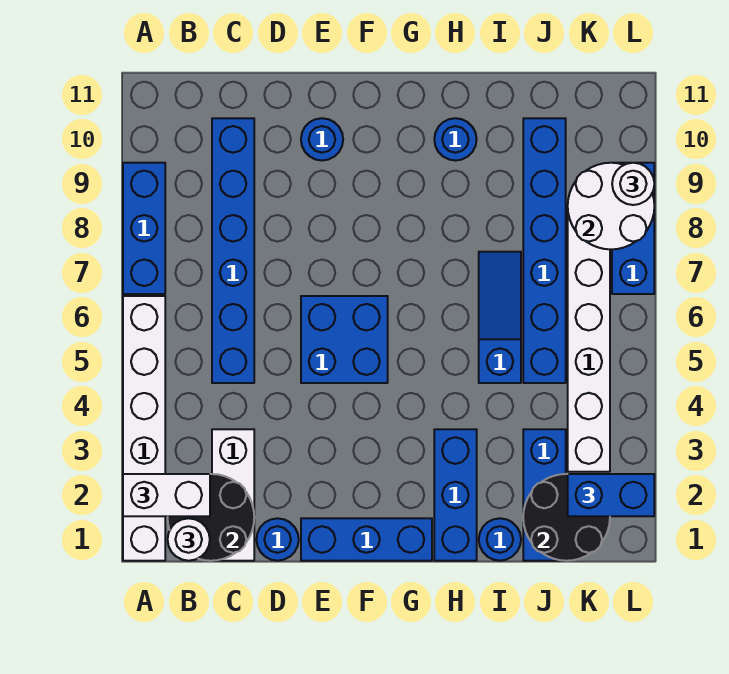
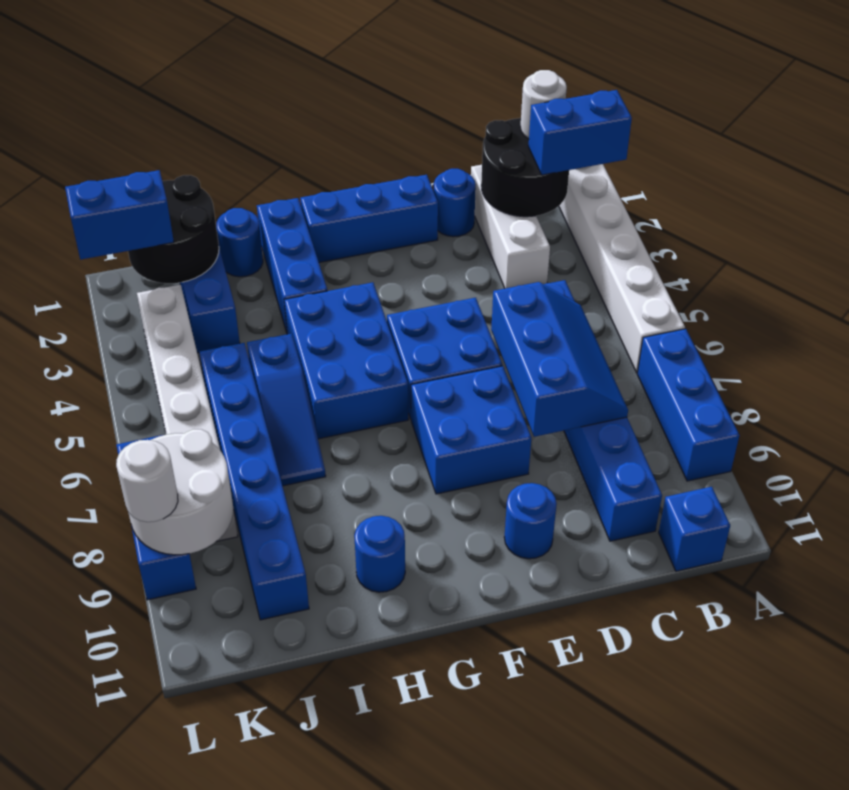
white 1x2 brick [123,474,210,516] -> blue 1x2 brick [528,90,632,175]
none -> blue 1x1 brick [659,487,730,571]
none -> blue 2x3 slope [491,282,628,437]
none -> blue 2x2 brick [411,366,531,494]
none -> blue 2x3 brick [284,282,408,439]

